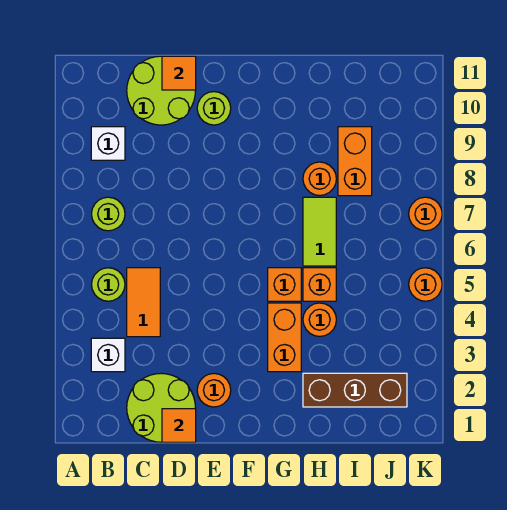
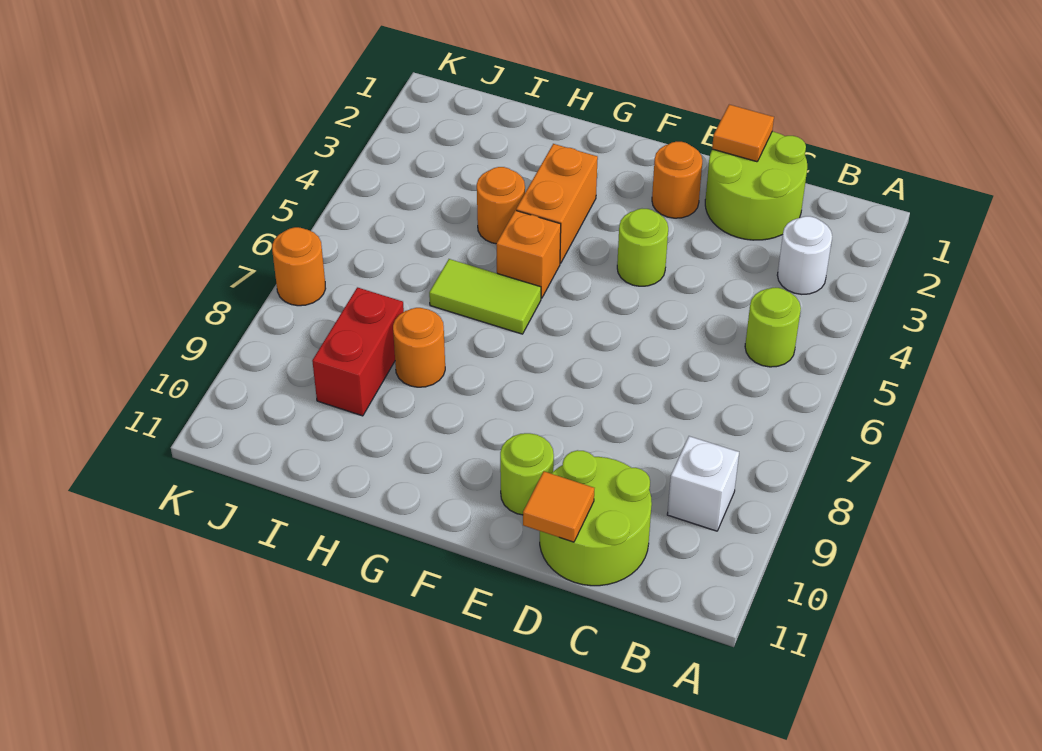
white 1x1 brick [91,338,125,372] -> white 1x1 round brick [777,216,832,294]
lime 1x1 round brick [92,197,125,231] -> lime 1x1 round brick moved to [617,209,668,286]
orange 1x2 tile [127,268,160,337] -> none
brown 1x3 brick [303,373,407,407] -> none
orange 1x1 brick [303,268,336,301] -> none
lime 1x2 tile [303,197,336,266] -> lime 1x2 tile turned to [429,259,541,334]
orange 1x2 brick [338,127,372,196] -> red 1x2 brick [312,287,404,416]
orange 1x1 round brick [409,268,442,301] -> none

